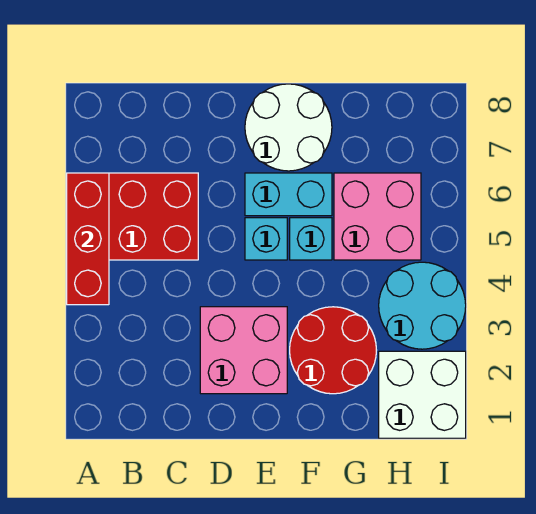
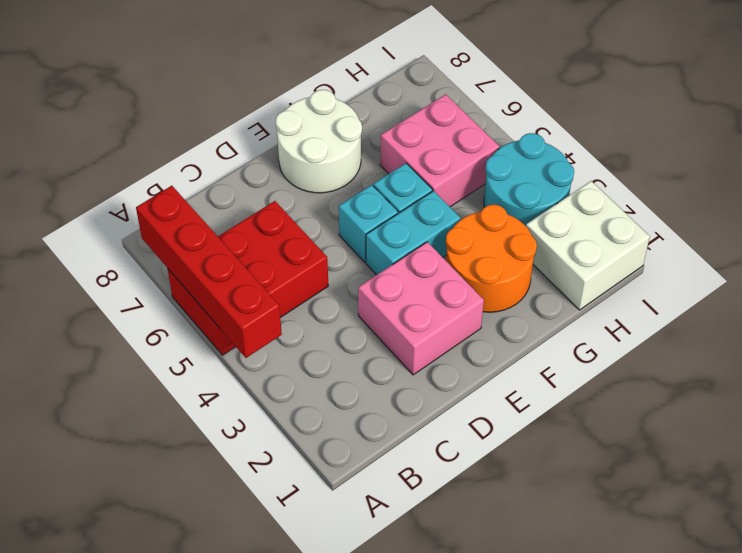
red 1x3 brick [67,173,109,305] -> red 1x4 brick [136,186,282,358]
cyan 1x2 brick [245,173,332,216] -> cyan 1x2 brick moved to [366,191,460,275]
red 2x2 round brick [290,307,376,394] -> orange 2x2 round brick [446,205,537,312]

